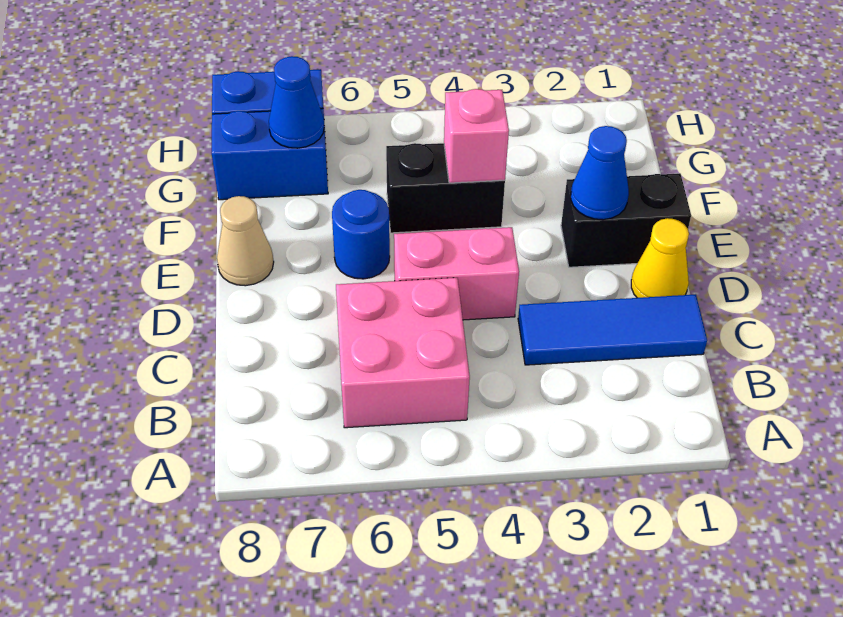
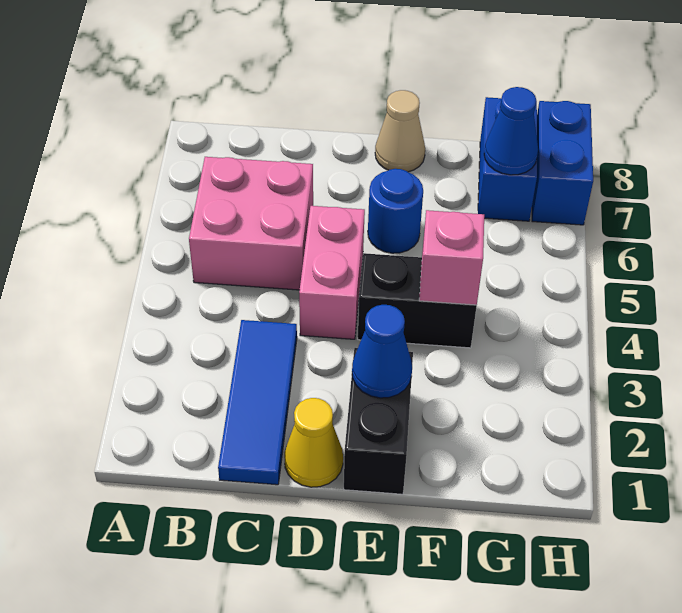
black 1x2 brick [386,143,505,233] -> black 1x2 brick turned to [358,253,477,348]

